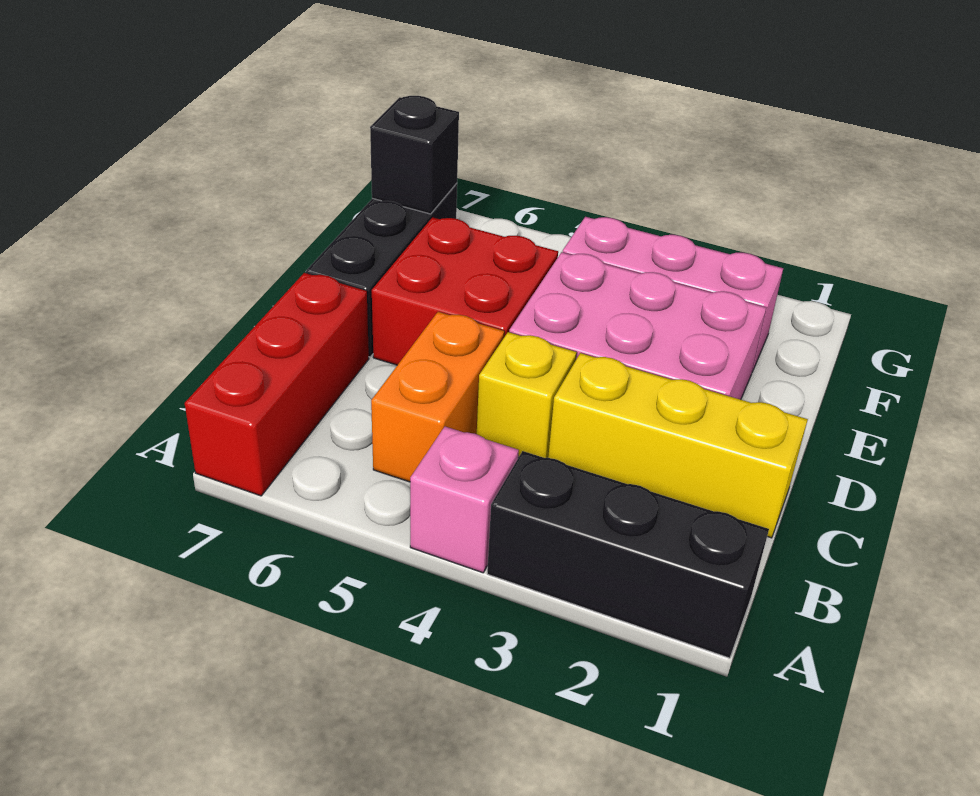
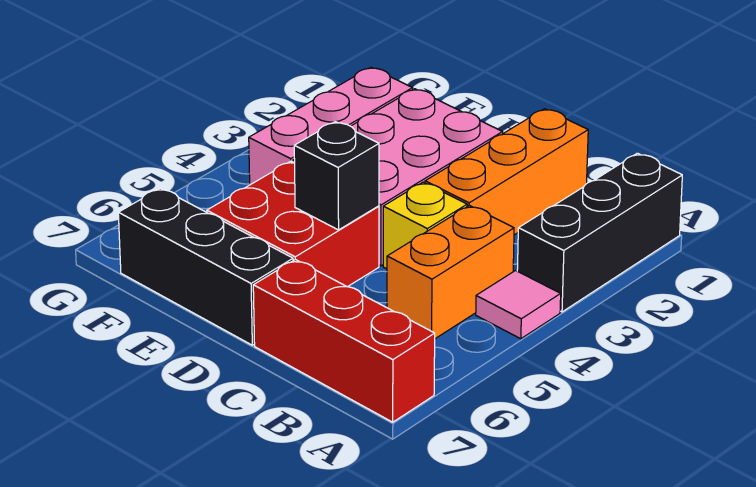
pink 1x1 brick [410,427,519,573] -> pink 1x1 tile [476,271,561,339]
orange 1x2 brick [371,312,504,482] -> orange 1x2 brick turned to [387,205,514,339]
yellow 1x3 brick [548,353,808,538] -> orange 1x3 brick [425,109,588,235]
black 1x1 brick [370,96,459,214] -> black 1x1 brick moved to [294,122,379,230]

